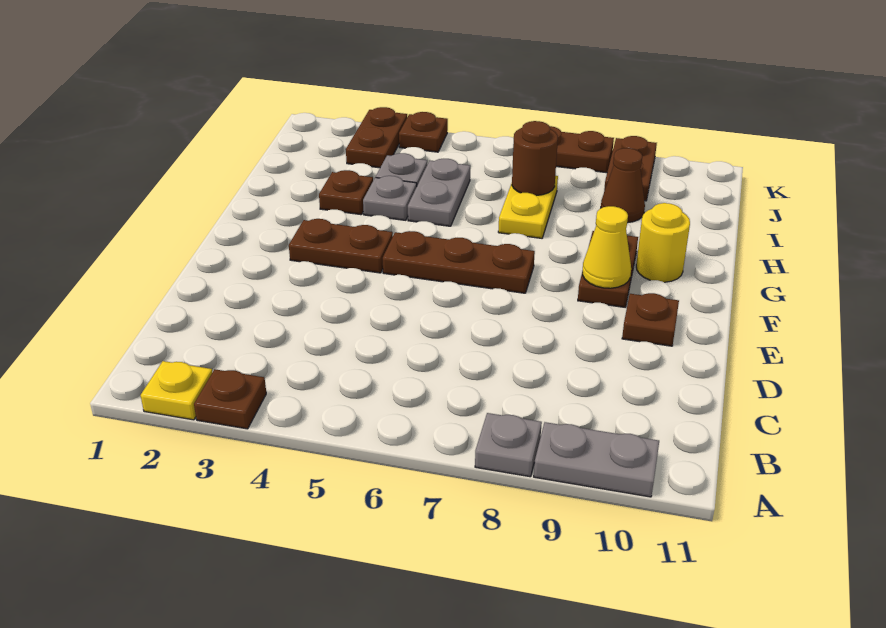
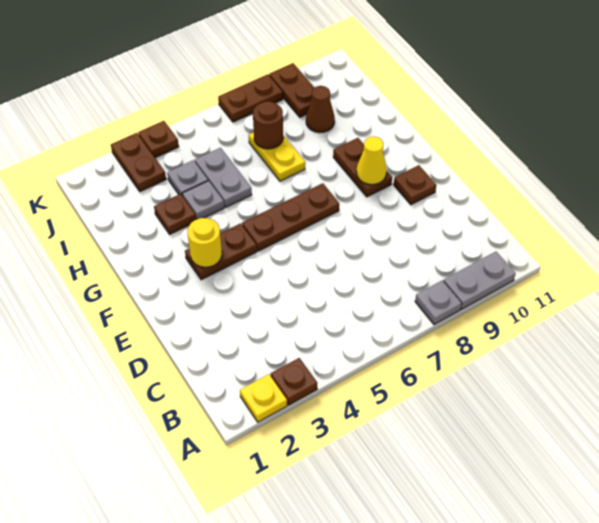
yellow 1x1 round brick [636,203,690,282] -> yellow 1x1 round brick moved to [187,218,222,267]

